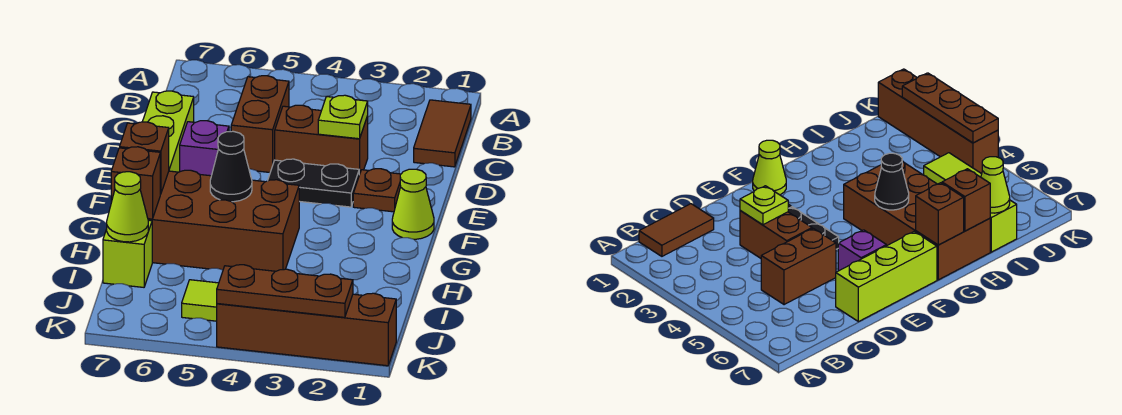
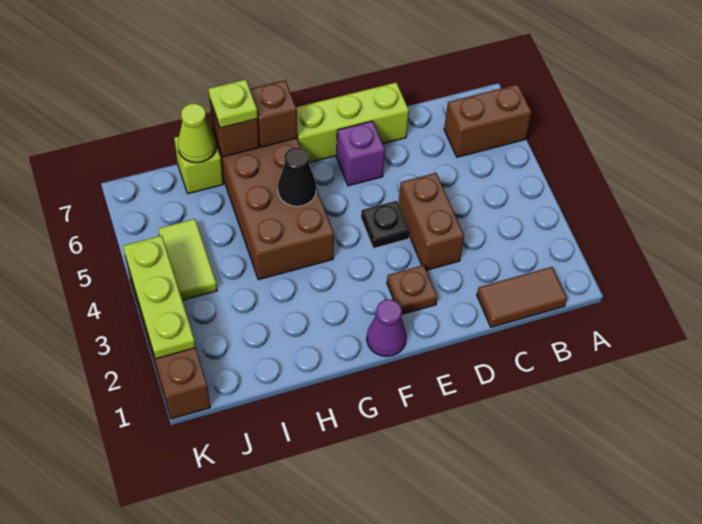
brown 1x2 brick [231,76,289,172] -> brown 1x2 brick moved to [444,84,532,157]
lime 1x1 plate [318,95,368,139] -> lime 1x1 plate moved to [209,80,258,128]
black 1x2 plate [268,159,359,207] -> black 1x1 plate [361,201,410,249]
lime 1x1 cone [392,169,434,239] -> purple 1x1 cone [367,300,406,356]
brown 1x3 plate [217,265,353,317] -> lime 1x3 plate [123,236,196,359]

